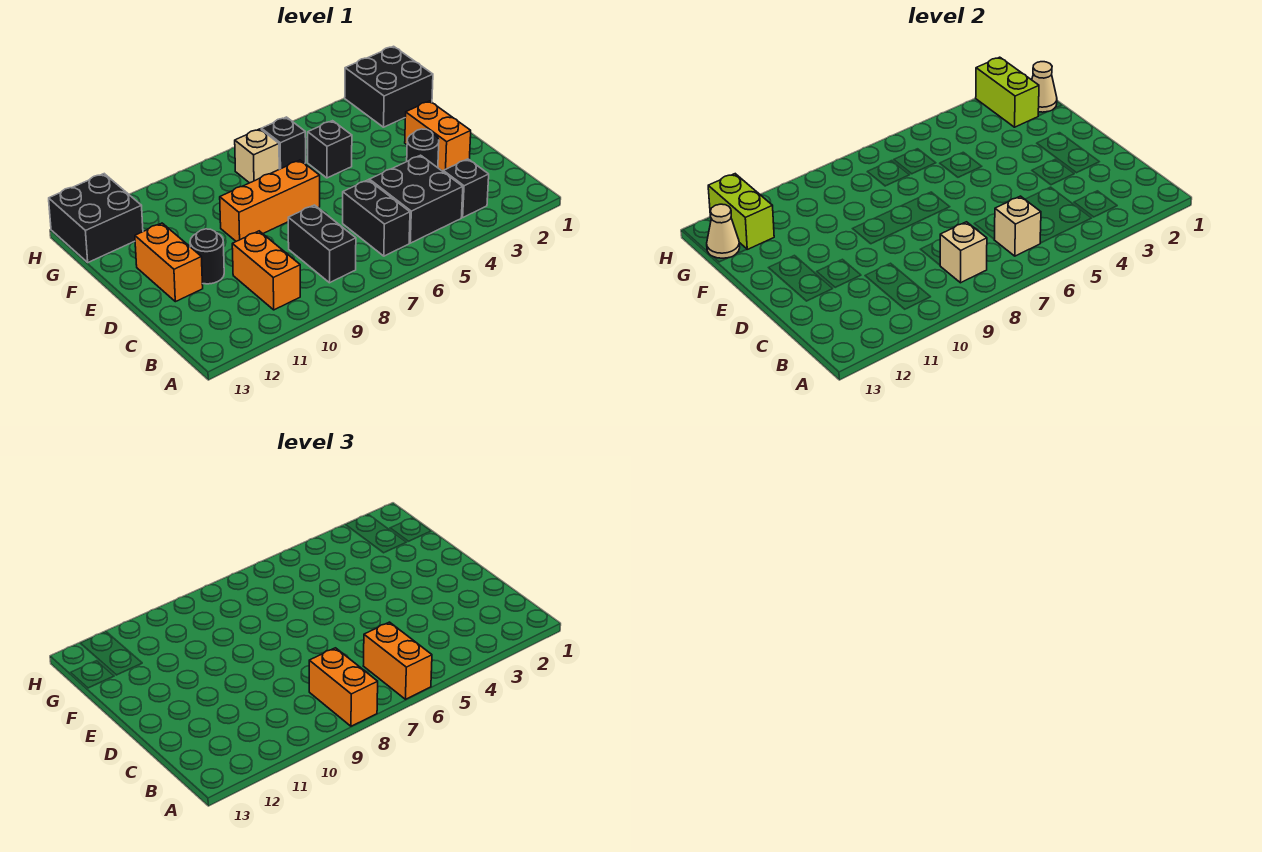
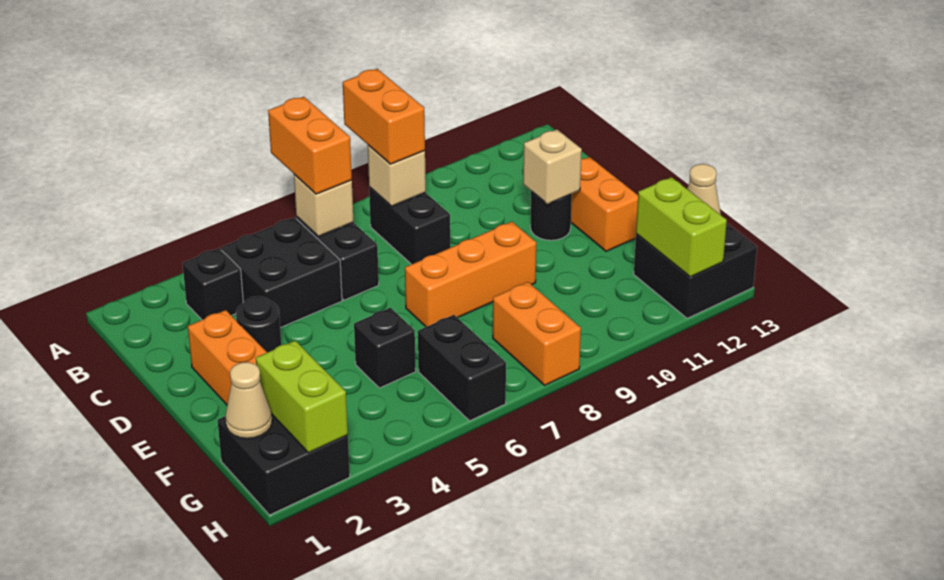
orange 1x2 brick [232,231,300,310] -> orange 1x2 brick moved to [493,282,581,385]
black 1x1 brick [261,117,306,169] -> black 1x2 brick [418,315,506,421]
tan 1x1 brick [235,129,279,183] -> tan 1x1 brick moved to [523,129,582,204]

